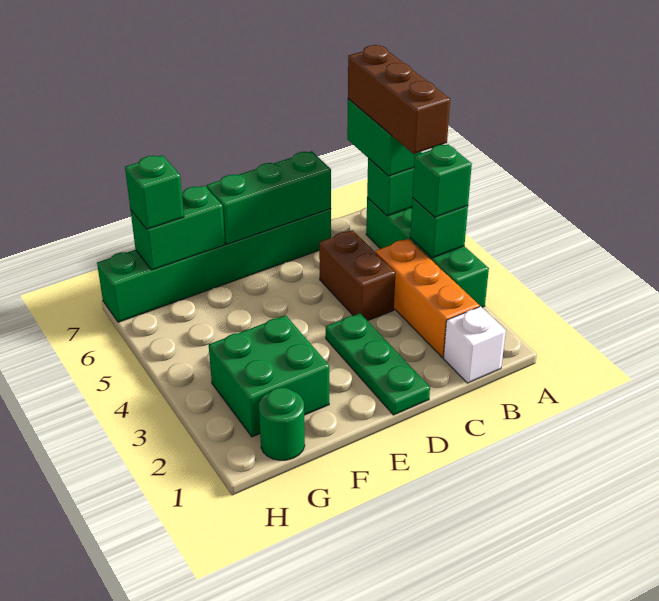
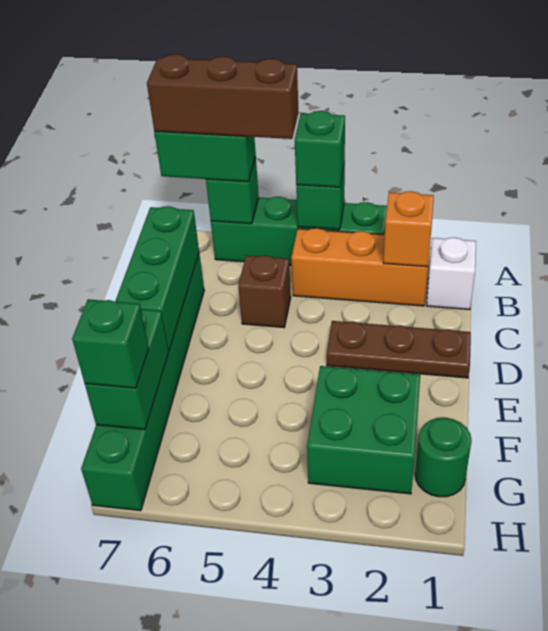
none -> orange 1x1 brick [383,191,434,267]
brown 1x2 brick [319,230,395,321] -> brown 1x1 brick [238,255,291,328]
green 1x3 plate [326,313,430,415] -> brown 1x3 plate [327,321,471,378]

